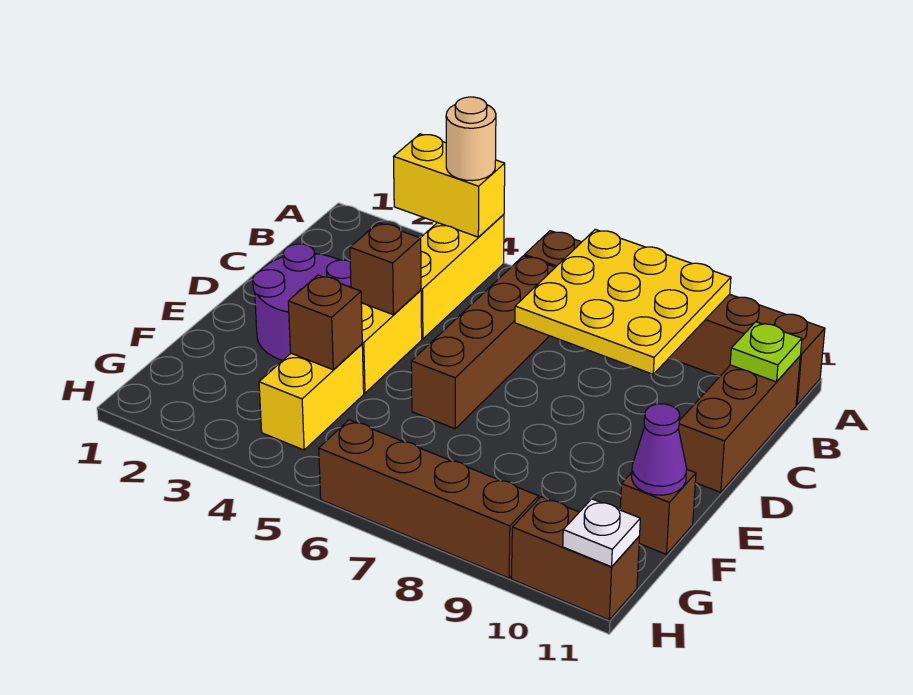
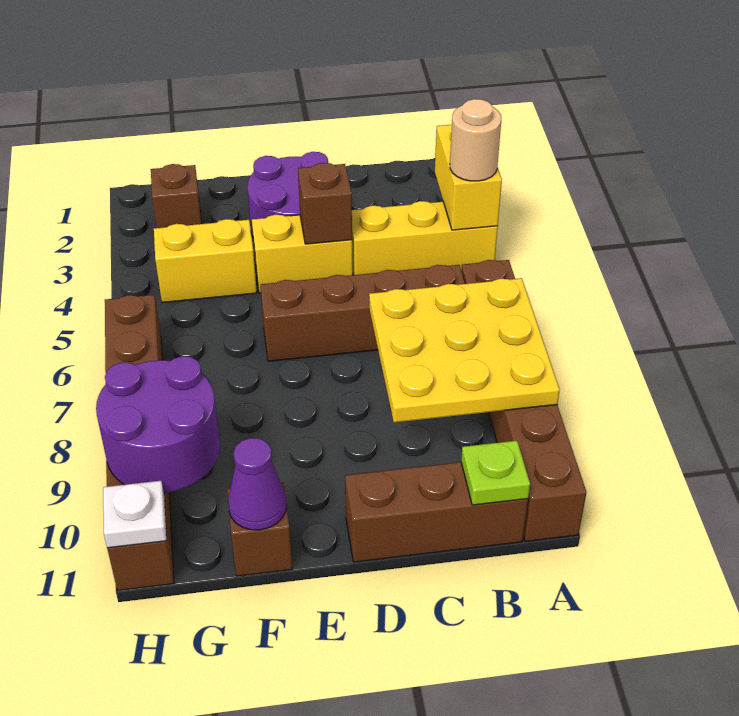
brown 1x1 brick [288,275,362,370] -> brown 1x1 brick moved to [151,164,202,228]
none -> purple 2x2 round brick [96,356,220,493]

